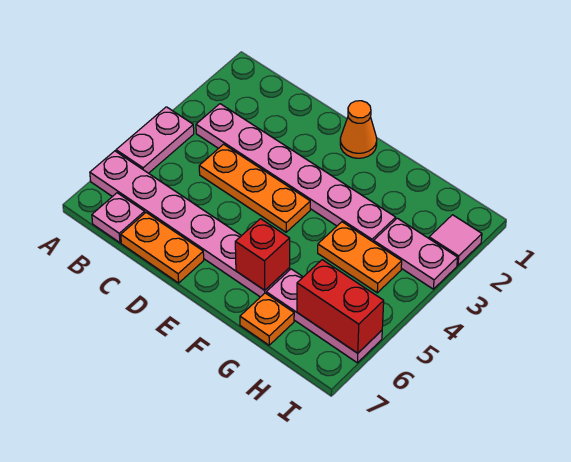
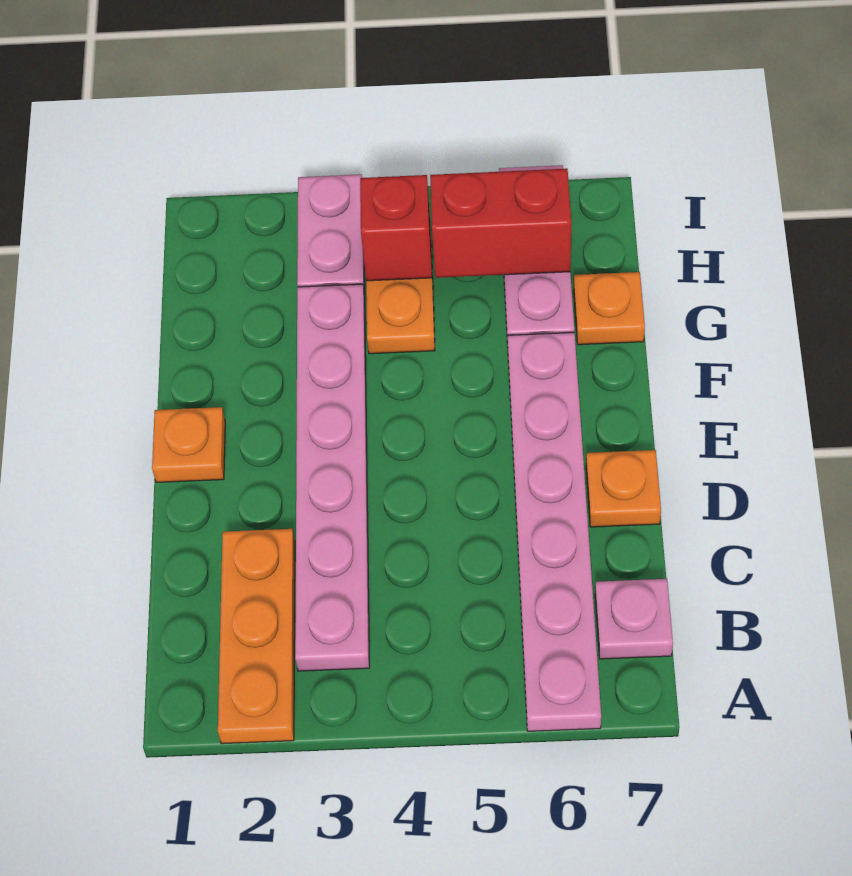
pink 1x2 plate [116,107,194,173] -> none
orange 1x3 plate [199,144,310,232] -> orange 1x3 plate moved to [218,529,295,744]
orange 1x2 plate [121,213,204,283] -> orange 1x1 plate [586,450,661,527]
orange 1x1 cone [340,101,377,158] -> orange 1x1 plate [152,407,225,482]
red 1x1 brick [235,219,290,290] -> red 1x1 brick moved to [360,175,432,281]
red 1x2 brick [297,260,384,353] -> red 1x2 brick turned to [430,169,571,278]
pink 1x1 tile [429,215,482,265] -> none

